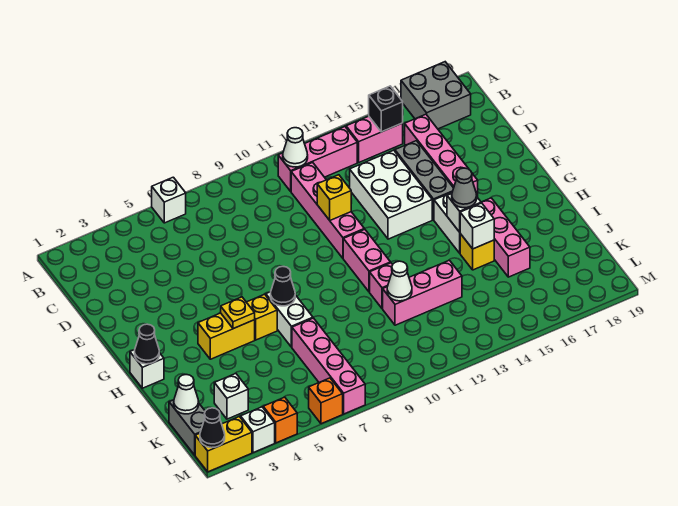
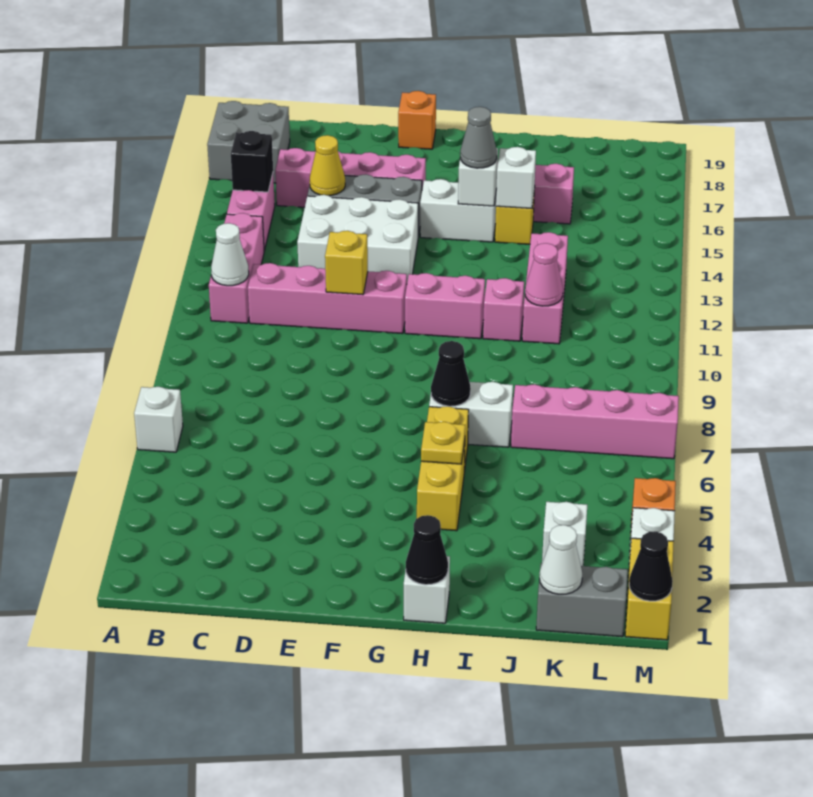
none -> yellow 1x1 cone [310,135,345,196]
white 1x1 cone [387,261,412,301] -> pink 1x1 cone [525,243,563,306]
orange 1x1 brick [309,378,343,424] -> orange 1x1 brick moved to [398,91,436,149]

